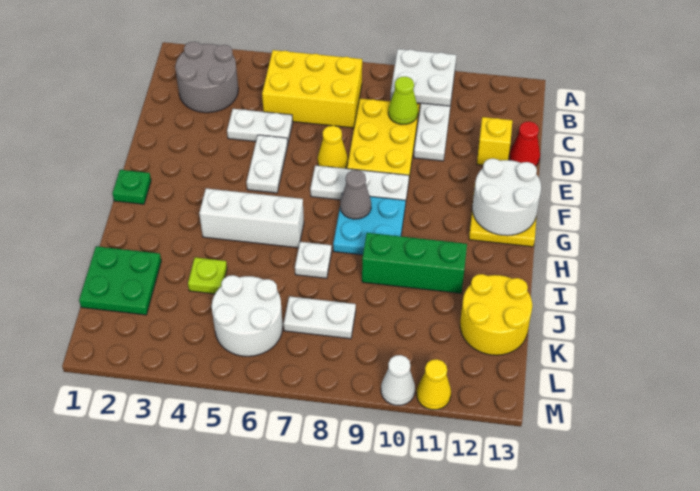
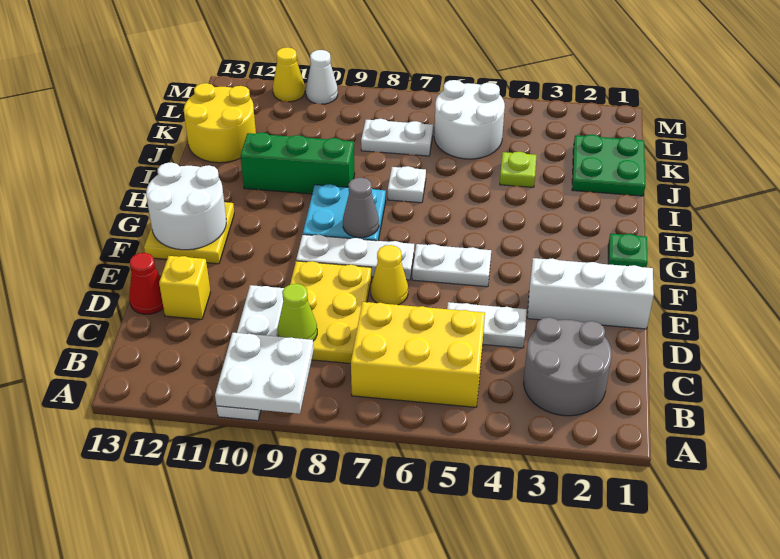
white 1x2 plate [247,135,288,193] -> white 1x2 plate turned to [412,244,491,287]
white 1x3 brick [199,188,304,248] -> white 1x3 brick moved to [527,258,654,329]

